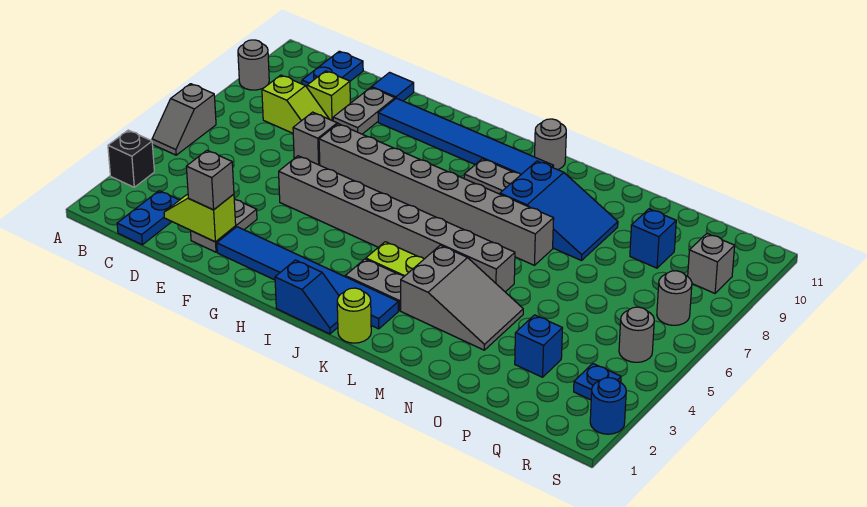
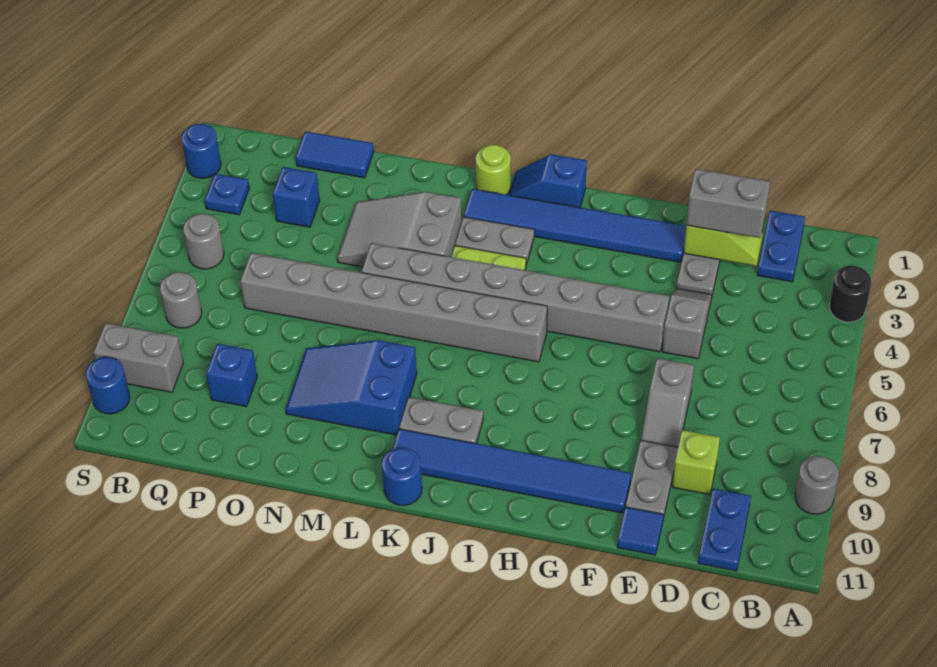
black 1x1 brick [108,130,154,187] -> black 1x1 round brick [829,266,871,322]
grey 1x2 slope [152,84,216,155] -> grey 1x2 slope moved to [662,288,712,359]
lime 1x2 slope [262,75,329,133] -> none
grey 1x1 brick [186,150,234,210] -> grey 1x2 brick [686,169,770,238]
grey 1x8 brick [319,124,554,265] -> grey 1x8 brick moved to [240,253,547,362]
grey 1x1 round brick [535,119,566,170] -> blue 1x1 round brick [382,447,422,506]
none -> blue 1x2 tile [296,131,374,178]
grey 1x1 brick [688,234,735,293] -> grey 1x2 brick [93,323,183,392]
none -> blue 1x1 round brick [86,357,130,414]

